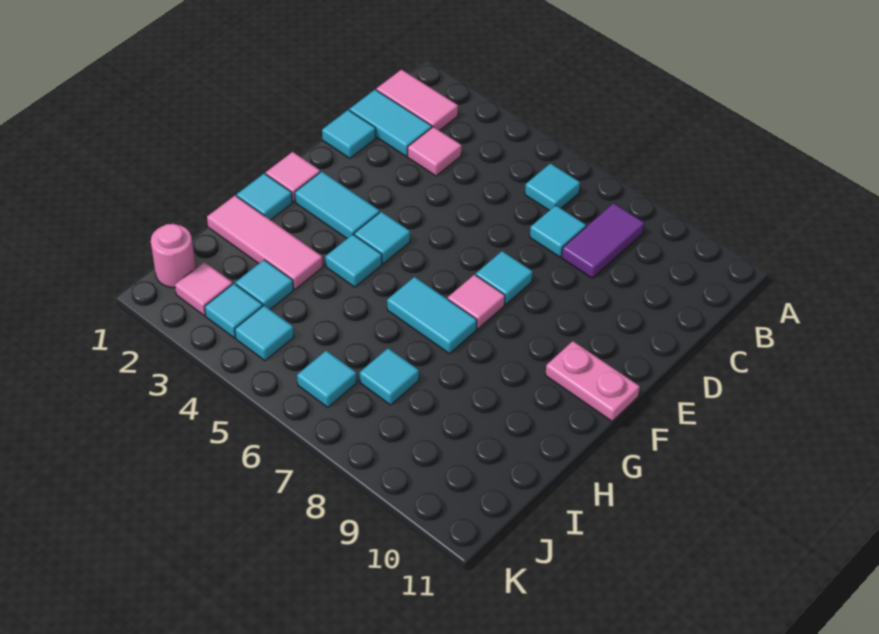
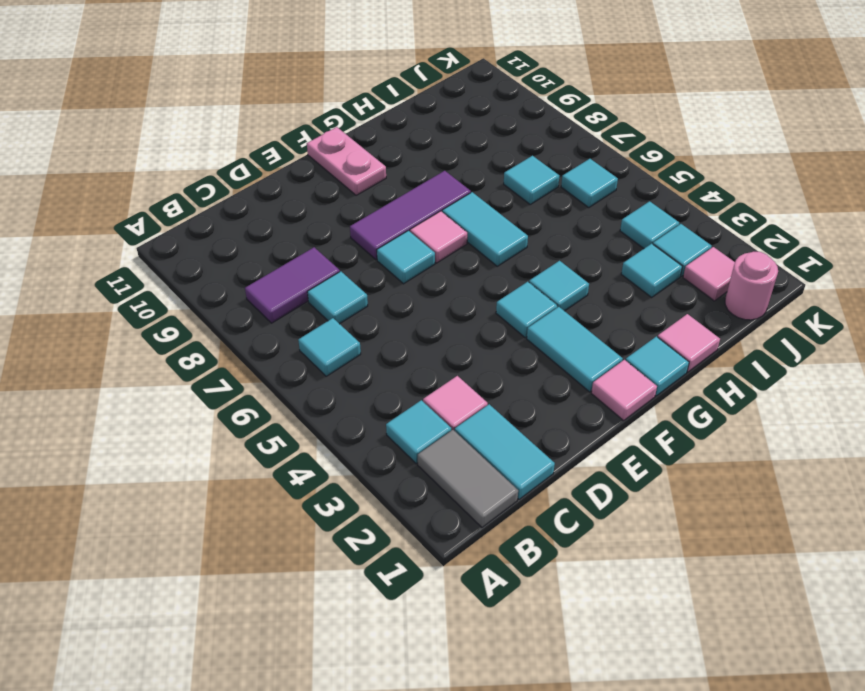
pink 1x2 tile [376,70,458,131] -> grey 1x2 tile [418,430,518,527]
cyan 1x1 tile [322,110,376,158] -> cyan 1x1 tile moved to [386,400,451,464]
none -> purple 1x3 tile [350,171,471,260]
pink 1x3 tile [207,196,323,289] -> pink 1x1 tile [658,314,720,372]

